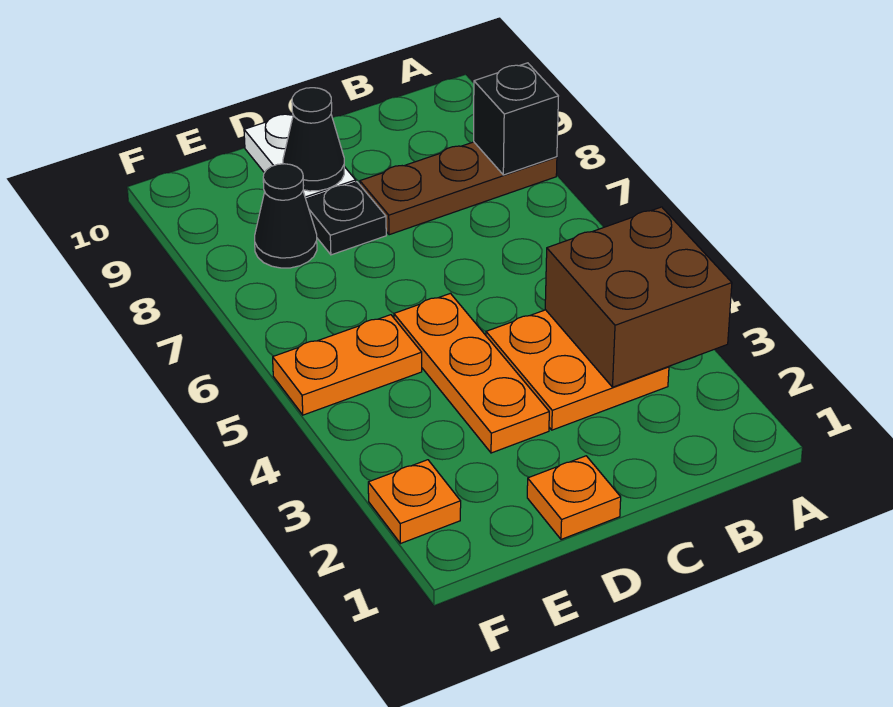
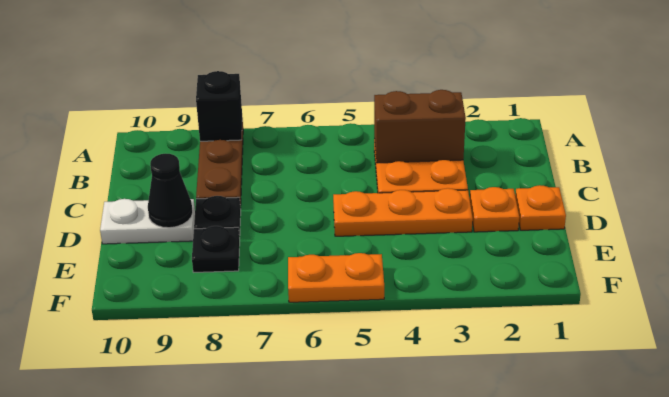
brown 2x2 brick [545,207,732,387] -> brown 1x2 brick [374,90,466,163]
orange 1x2 plate [273,315,422,415] -> orange 1x2 plate turned to [288,253,384,302]
black 1x1 cone [255,164,317,268] -> black 1x1 plate [192,226,240,272]
orange 1x1 plate [368,460,461,544] -> orange 1x1 plate moved to [470,187,519,232]

